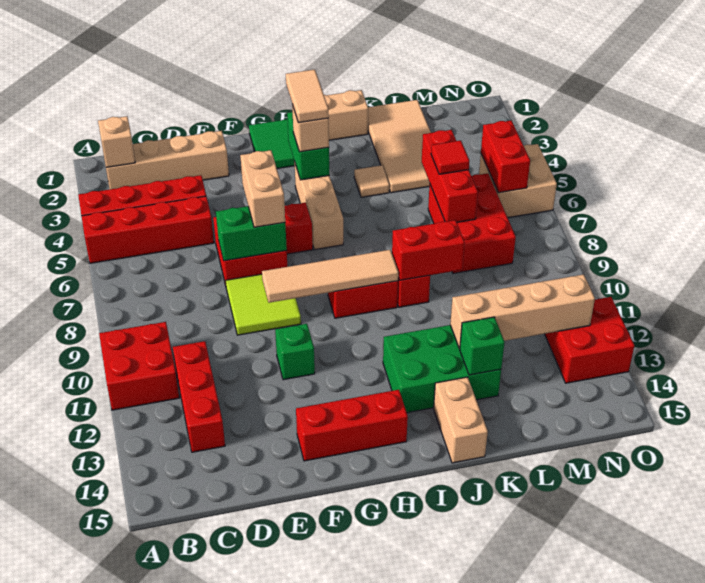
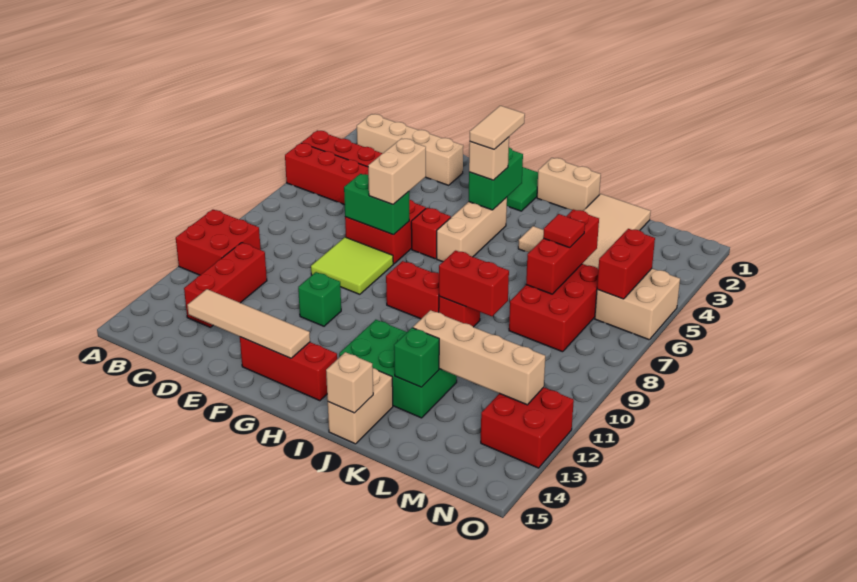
tan 1x1 brick [98,116,135,167] -> tan 1x1 brick moved to [326,352,373,413]
tan 1x4 tile [262,250,398,303] -> tan 1x4 tile moved to [187,289,310,358]

